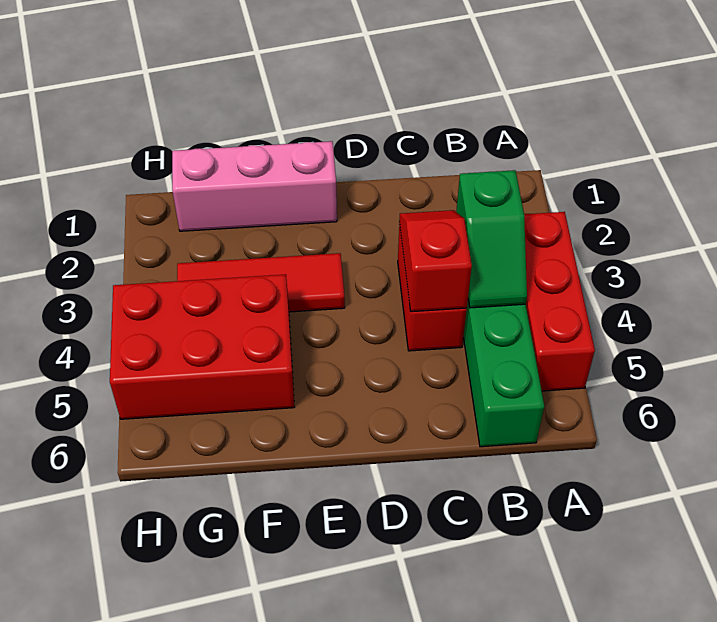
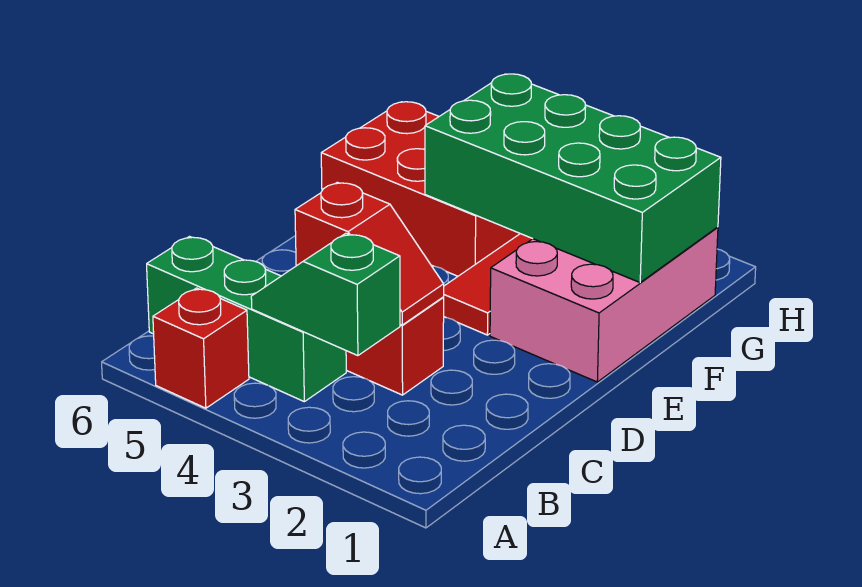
red 1x3 brick [524,212,595,391] -> red 1x1 brick [153,288,249,408]
pink 1x3 brick [172,141,337,231] -> pink 2x3 brick [490,227,718,382]
none -> green 2x4 brick [425,74,721,282]
red 2x3 brick [110,274,294,419] -> red 2x3 brick turned to [321,102,520,276]

